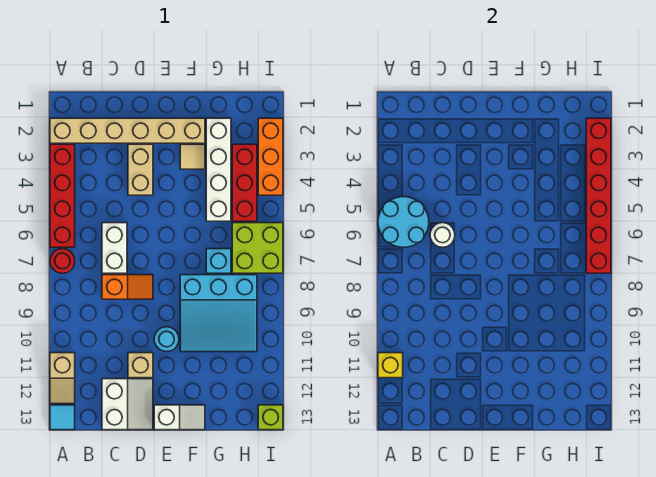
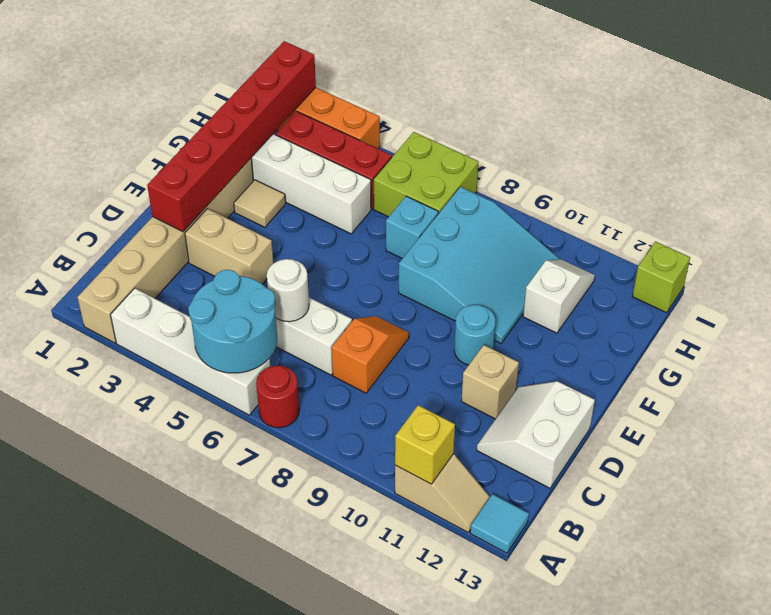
red 1x4 brick [50,144,75,247] -> white 1x4 brick [111,288,270,415]
white 2x2 slope [102,379,153,430] -> white 2x2 slope turned to [477,381,595,488]
white 1x2 slope [154,405,205,430] -> white 1x2 slope moved to [523,259,595,333]
red 1x6 brick [586,118,611,273] -> red 1x6 brick turned to [147,41,316,232]

